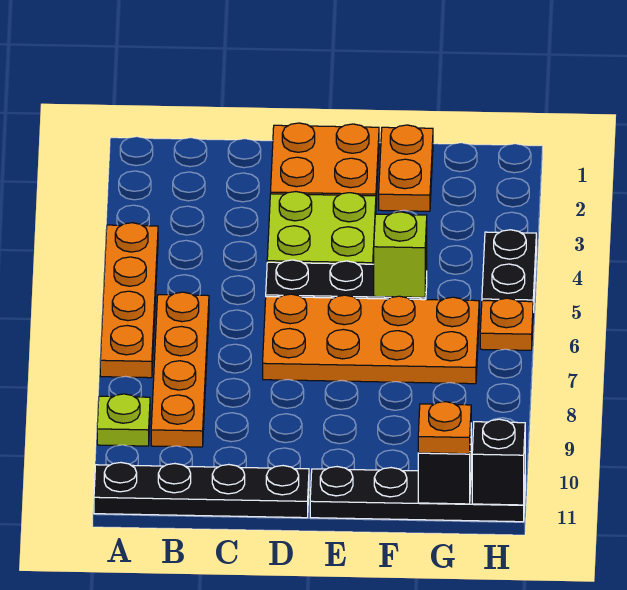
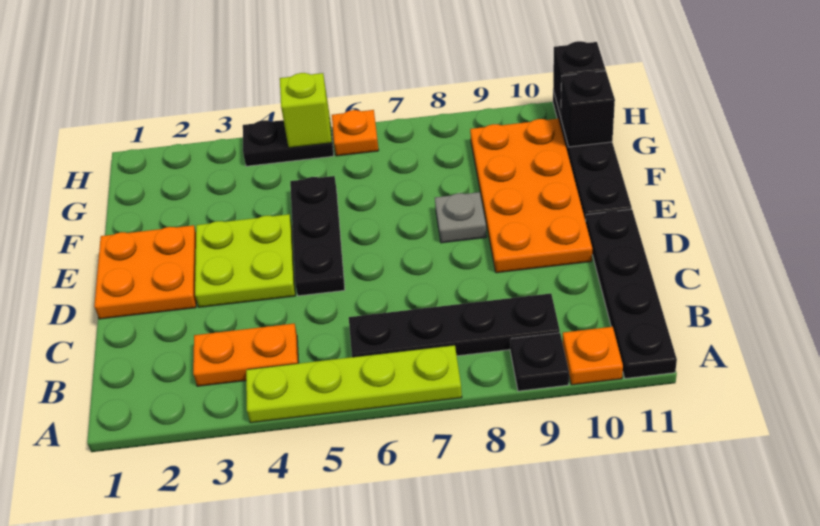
orange 1x4 plate [100,223,158,378] -> lime 1x4 plate [246,345,462,423]
lime 1x1 plate [97,394,150,446] -> black 1x1 plate [510,333,569,391]
orange 1x4 plate [151,292,209,447] -> black 1x4 plate [349,293,560,357]
orange 2x4 plate [263,294,479,384] -> orange 2x4 plate moved to [470,119,592,273]
none -> grey 1x1 plate [435,192,487,243]
orange 1x2 plate [379,125,433,211] -> orange 1x2 plate moved to [193,324,299,386]
lime 1x1 brick [374,212,427,297] -> lime 1x1 brick moved to [280,73,332,148]
orange 1x1 plate [418,402,471,454] -> orange 1x1 plate moved to [563,327,623,385]

